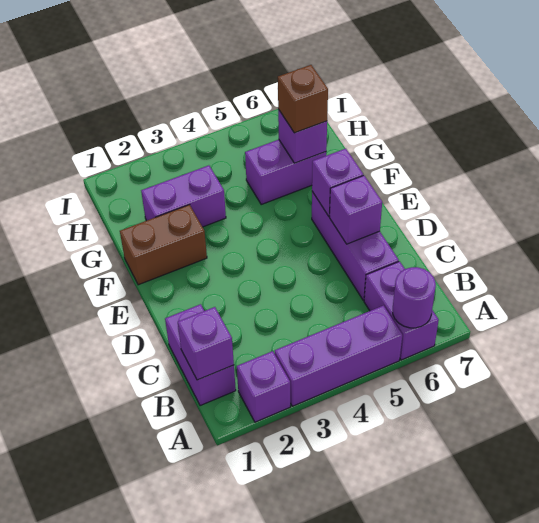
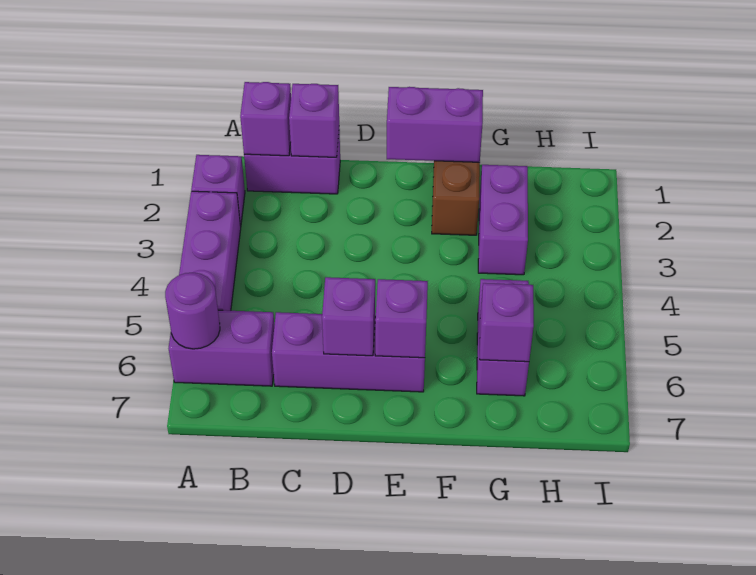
none -> purple 1x1 brick [289,84,339,157]
none -> purple 1x2 brick [387,87,483,162]
brown 1x1 brick [278,65,328,133] -> none

